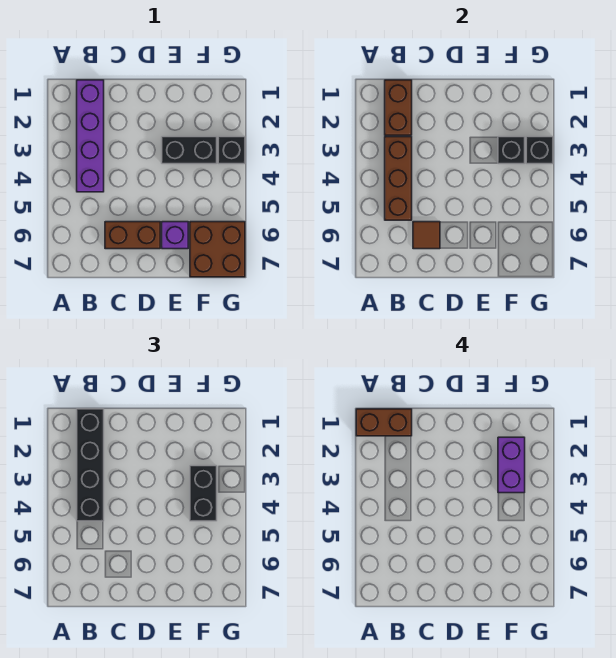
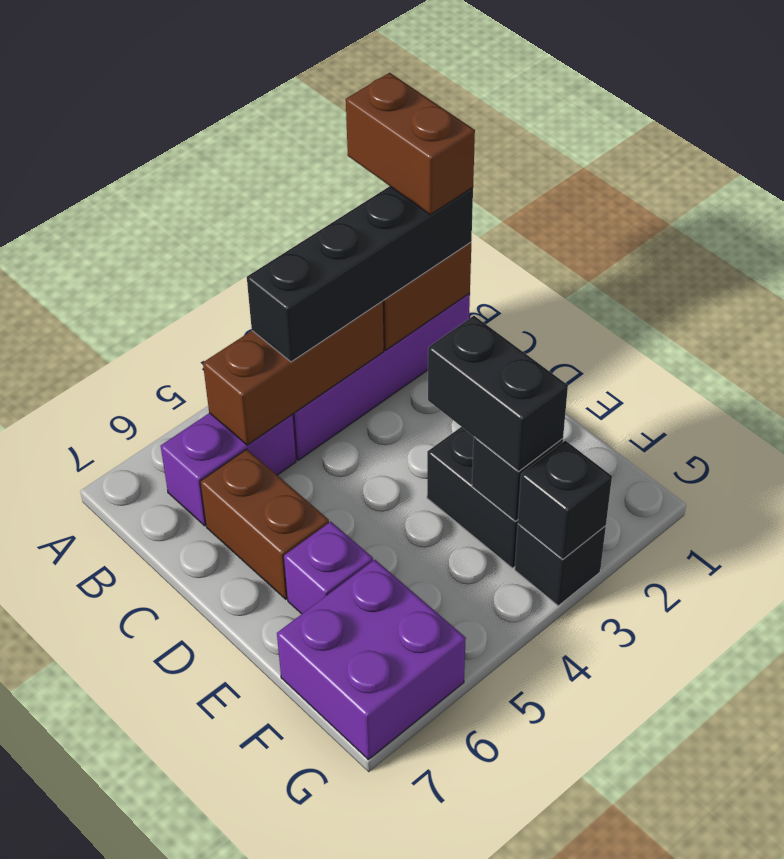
brown 1x1 tile [413,222,440,249] -> none
purple 1x2 brick [498,437,525,493] -> purple 1x2 brick moved to [161,413,296,526]
black 1x2 brick [190,466,217,521] -> black 1x2 brick turned to [428,316,568,471]
brown 2x2 brick [190,222,245,277] -> purple 2x2 brick [277,560,466,760]

